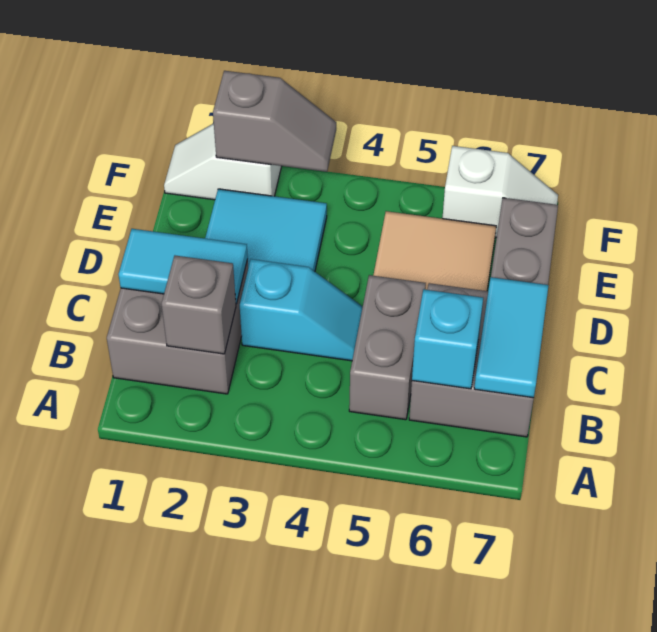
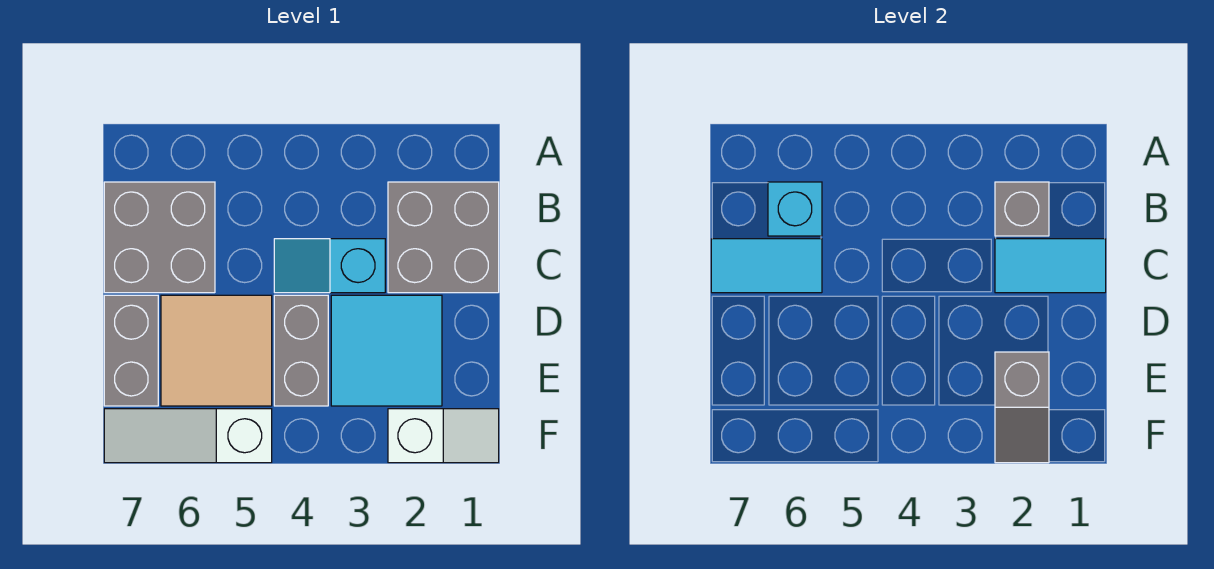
grey 1x2 brick [349,275,426,420] -> grey 1x2 brick moved to [274,295,328,406]
cyan 1x2 tile [474,277,549,398] -> cyan 1x2 tile turned to [711,239,822,293]
grey 1x2 slope [213,71,336,172] -> grey 1x2 slope turned to [995,352,1049,463]
white 1x2 slope [442,146,558,237] -> white 1x3 slope [104,409,272,463]

